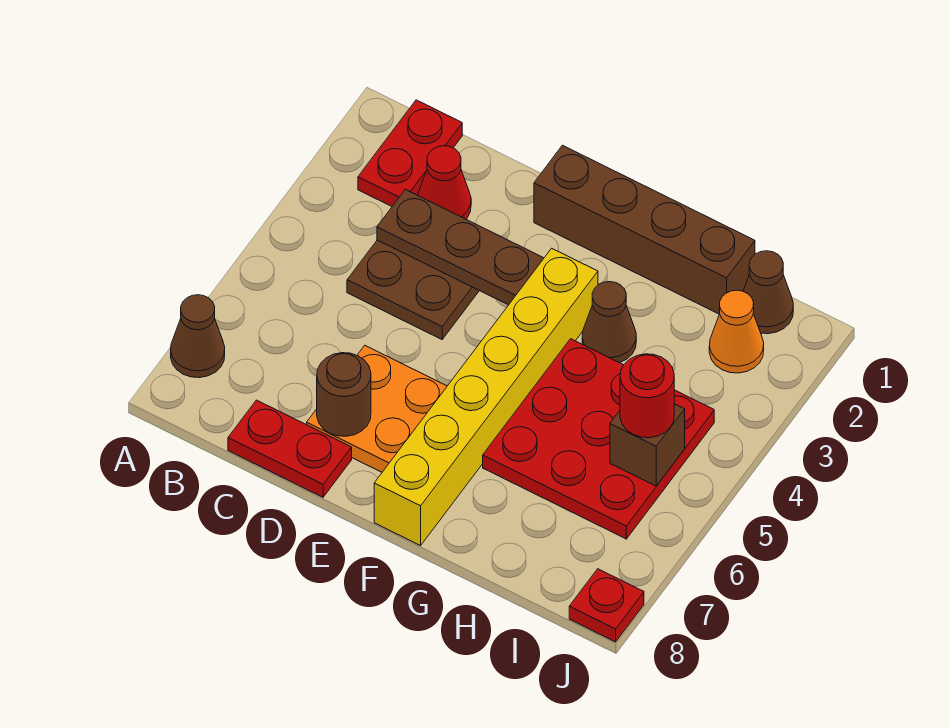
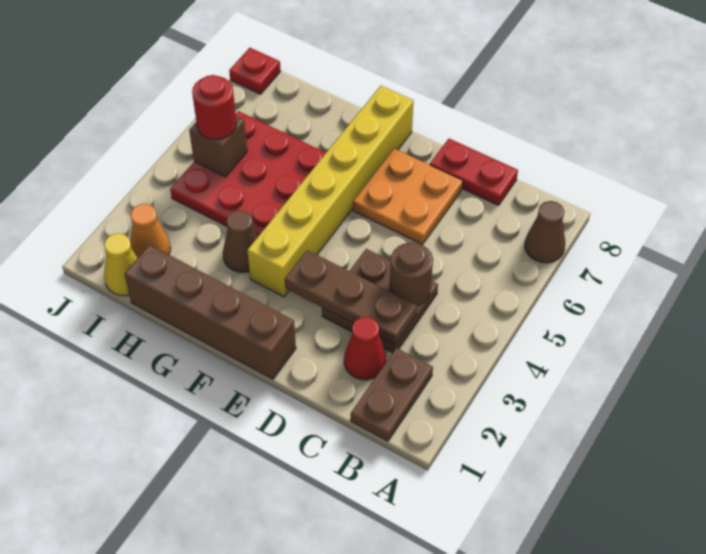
red 1x2 plate [358,100,462,206] -> brown 1x2 plate [351,348,433,441]
brown 1x1 round brick [317,353,371,436] -> brown 1x1 round brick moved to [390,243,433,306]
brown 1x1 cone [743,251,793,334] -> yellow 1x1 cone [104,233,137,296]

